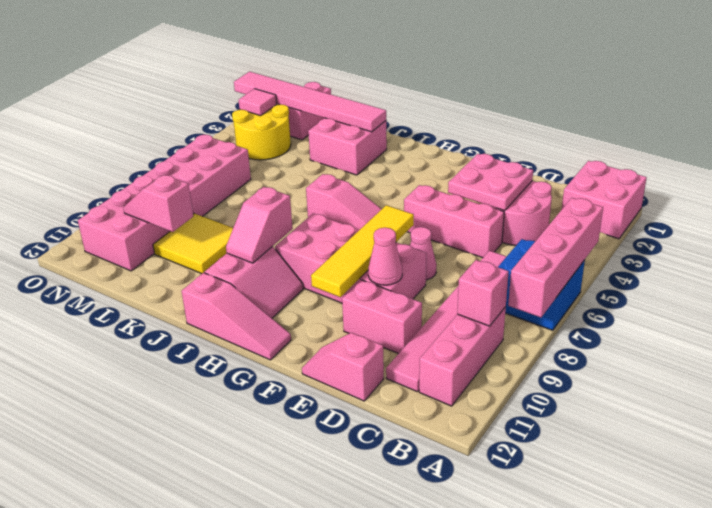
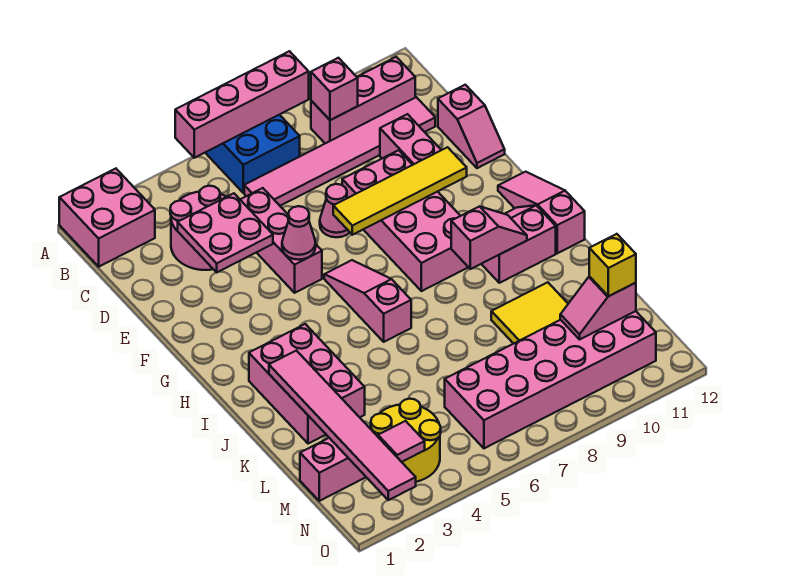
pink 1x1 cone [368,228,402,285] -> pink 1x1 cone moved to [282,206,316,260]
pink 2x2 brick [308,118,387,175] -> pink 2x3 brick [249,324,365,444]
pink 1x2 slope [123,175,193,232] -> pink 1x2 slope turned to [560,276,636,339]
none -> yellow 1x1 brick [589,234,636,296]

